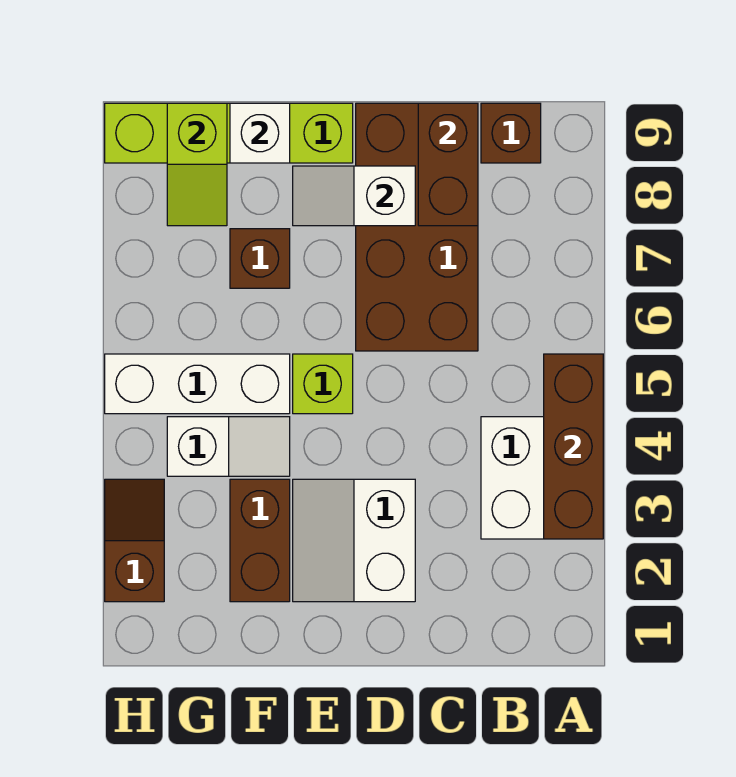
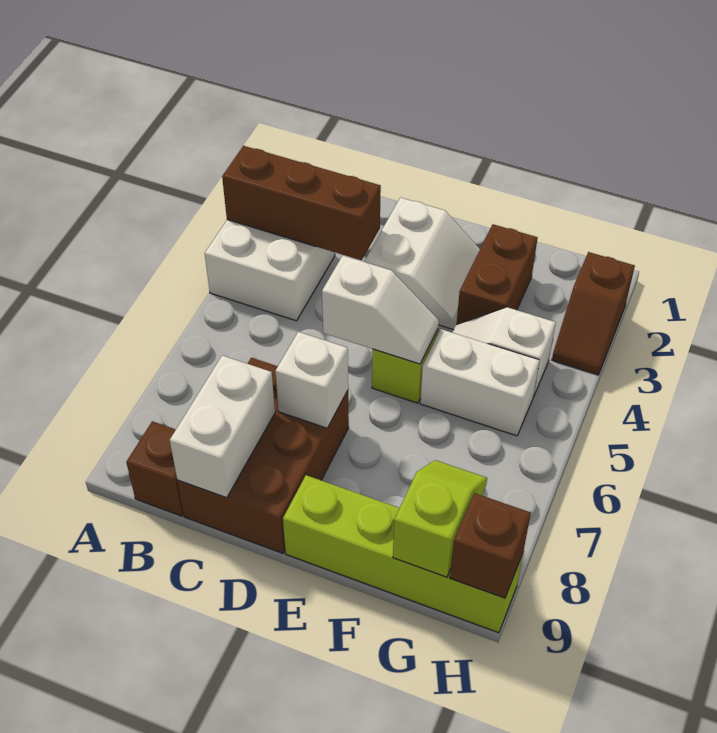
brown 1x3 brick [544,354,603,539] -> brown 1x3 brick turned to [222,146,381,260]
brown 2x4 brick [356,103,478,351] -> brown 2x3 brick [177,358,349,553]
brown 1x2 brick [418,103,478,226] -> white 1x2 brick [170,355,275,498]
white 1x2 slope [293,166,415,226] -> white 1x2 slope moved to [322,256,439,364]
white 1x3 brick [105,354,290,414] -> white 1x2 brick [420,329,539,436]
brown 1x1 brick [230,229,290,288] -> brown 1x1 brick moved to [450,493,531,598]
white 1x1 brick [230,103,290,163] -> white 1x1 brick moved to [275,332,348,428]

